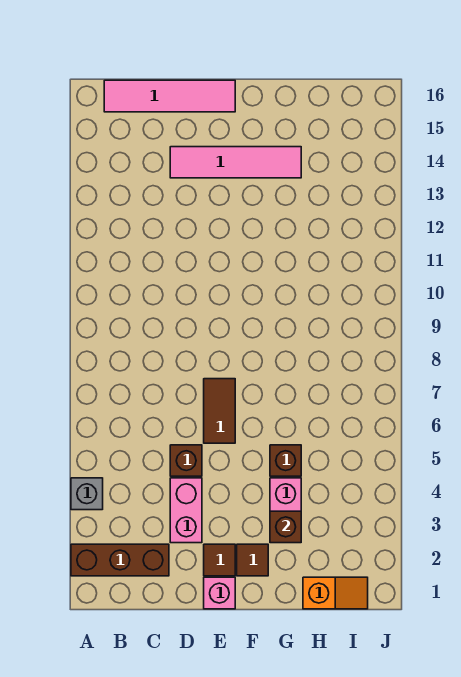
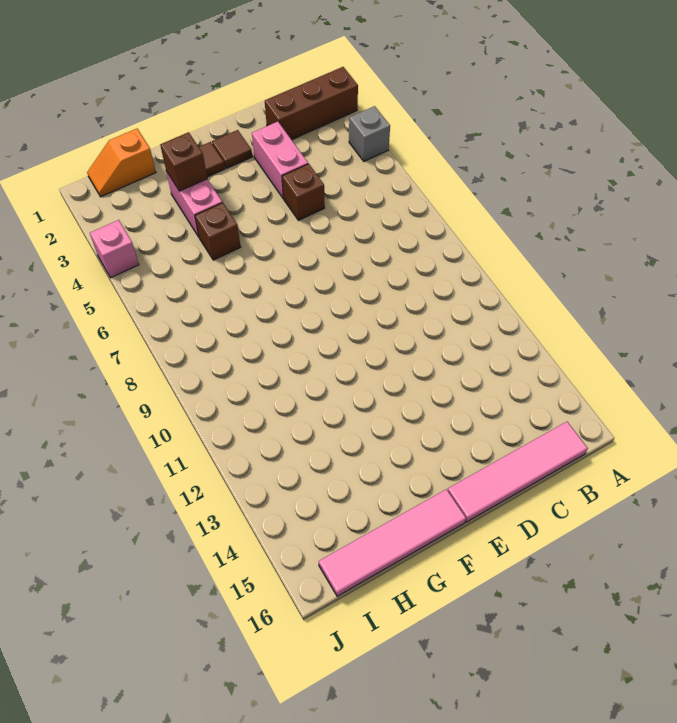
pink 1x4 tile [170,147,301,178] -> pink 1x4 tile moved to [319,489,466,596]
pink 1x1 brick [204,577,235,609] -> pink 1x1 brick moved to [90,220,139,278]
brown 1x2 tile [204,379,235,443] -> none

